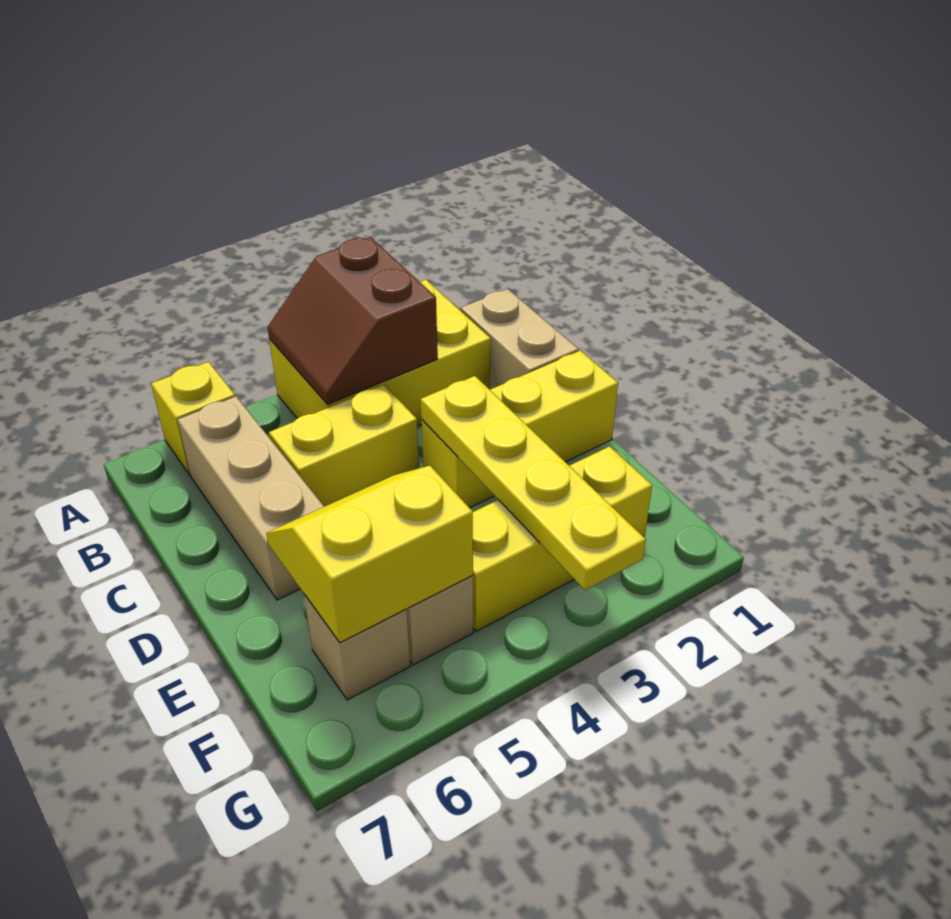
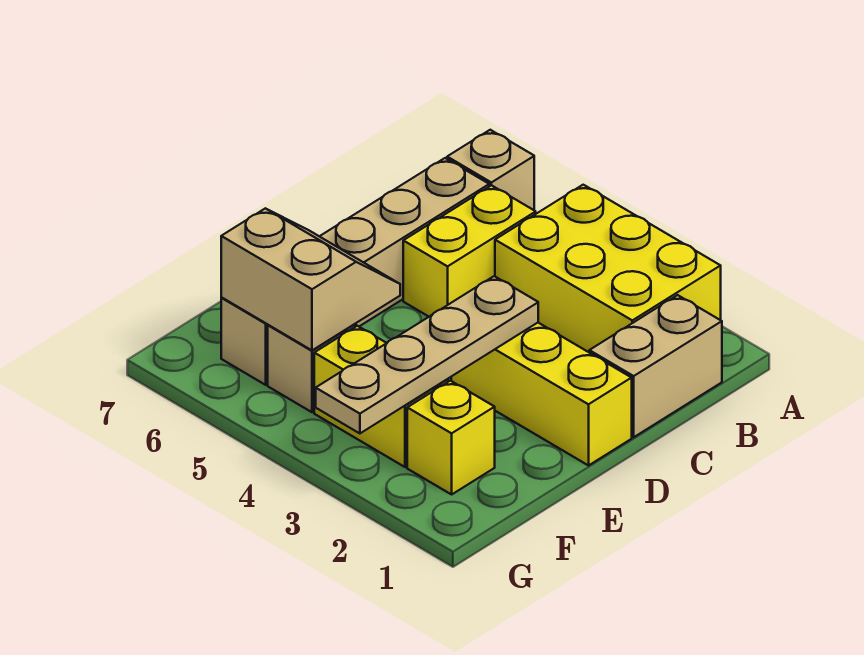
brown 2x2 slope [267,237,438,404] -> none
yellow 1x1 brick [151,362,235,475] -> tan 1x1 brick [447,130,534,210]
yellow 1x2 brick [269,385,419,507] -> yellow 1x2 brick turned to [403,185,536,316]
yellow 1x4 plate [420,376,646,590] -> tan 1x4 plate [316,276,538,433]
yellow 2x2 slope [266,465,473,643] -> tan 2x2 slope [221,208,400,350]

